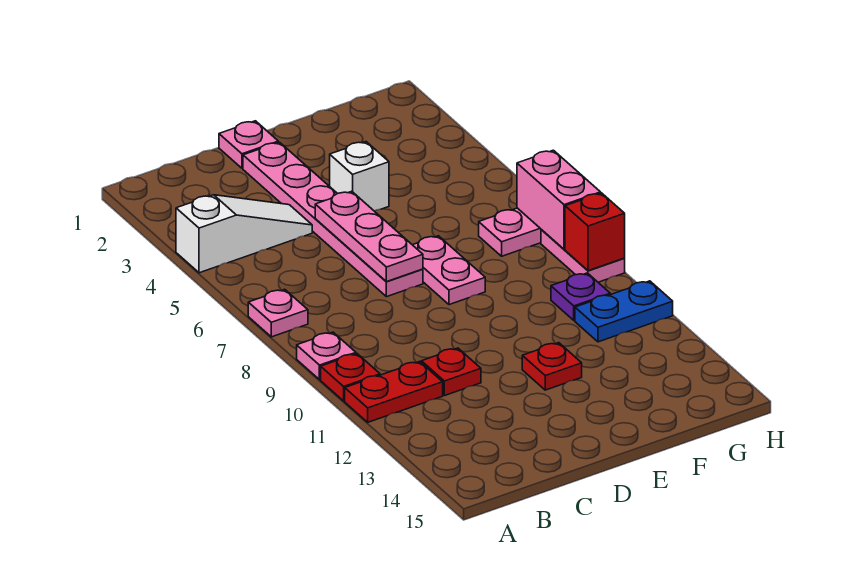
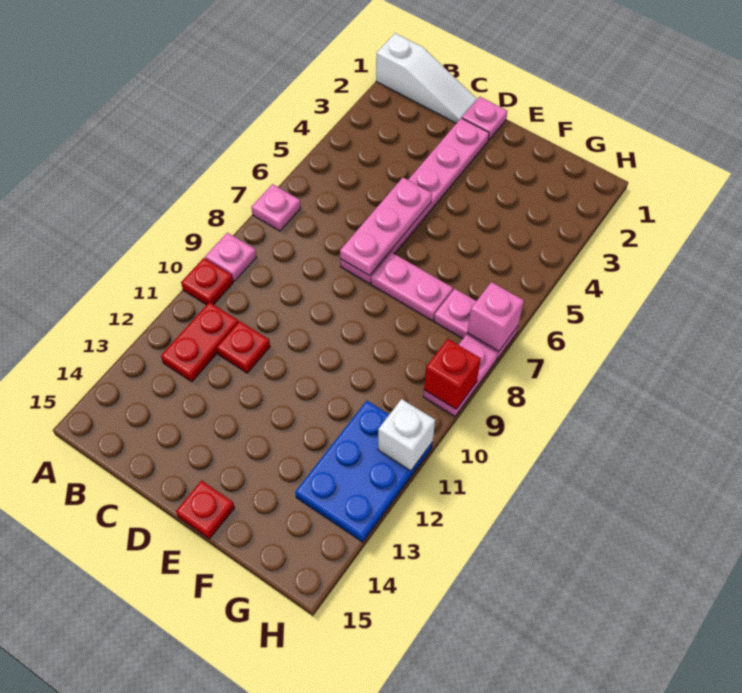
white 1x3 slope [176,195,312,273] -> white 1x3 slope moved to [376,33,477,123]
red 1x2 plate [345,362,443,422] -> red 1x2 plate turned to [161,302,239,382]
white 1x1 brick [330,142,389,211] -> white 1x1 brick moved to [378,399,435,471]
pink 1x2 plate [413,236,485,305] -> pink 1x2 plate turned to [371,253,453,320]
red 1x1 plate [522,343,582,390] -> red 1x1 plate moved to [176,481,235,539]
purple 1x1 plate [551,273,610,320] -> none
blue 1x2 plate [575,281,673,342] -> blue 2x3 plate [295,401,433,542]
pink 1x2 brick [517,150,601,249] -> pink 1x1 brick [467,282,524,351]

